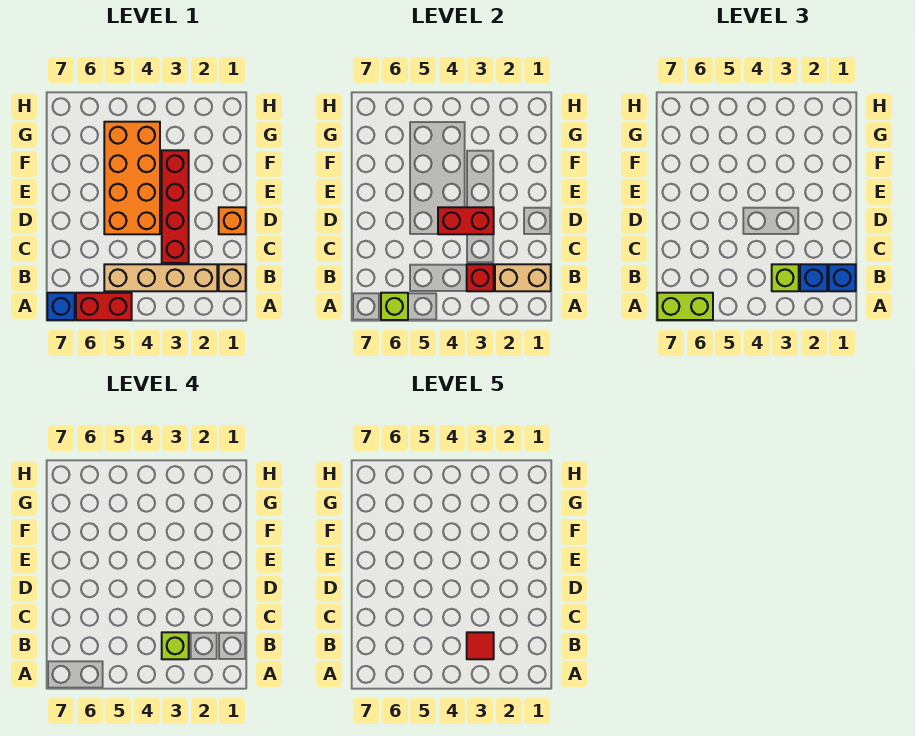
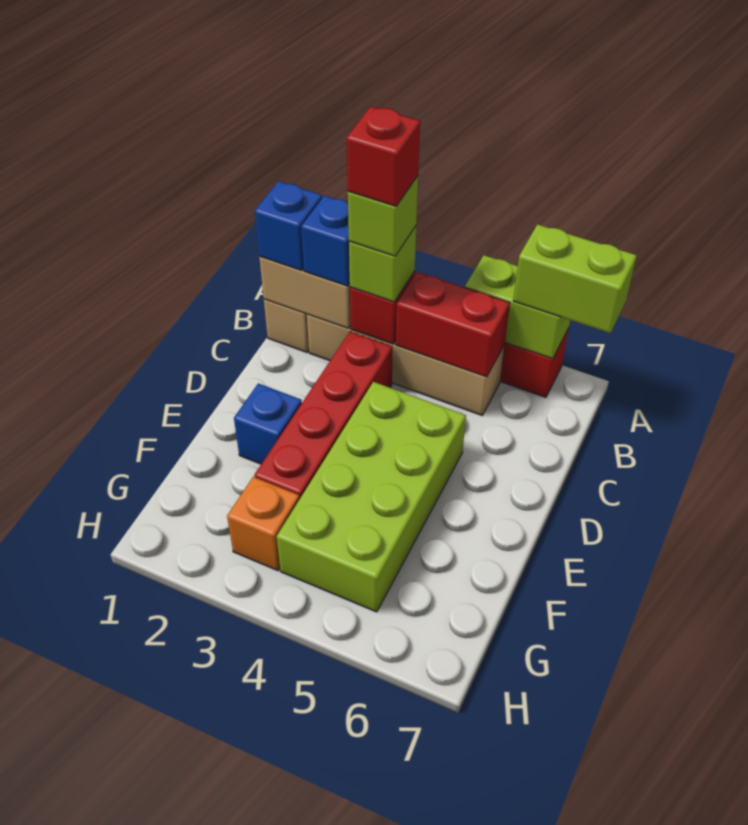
lime 1x1 brick [381,293,408,320] -> lime 1x2 brick [465,255,570,359]
blue 1x1 brick [47,293,75,320] -> blue 1x1 brick moved to [234,384,302,464]
red 1x1 tile [467,632,494,659] -> red 1x1 brick [347,106,420,206]
orange 1x1 brick [219,207,246,234] -> orange 1x1 brick moved to [227,477,300,570]
red 1x2 brick [438,207,494,234] -> red 1x2 brick moved to [396,272,510,377]
orange 2x4 brick [104,122,160,234] -> lime 2x4 brick [277,382,466,612]

